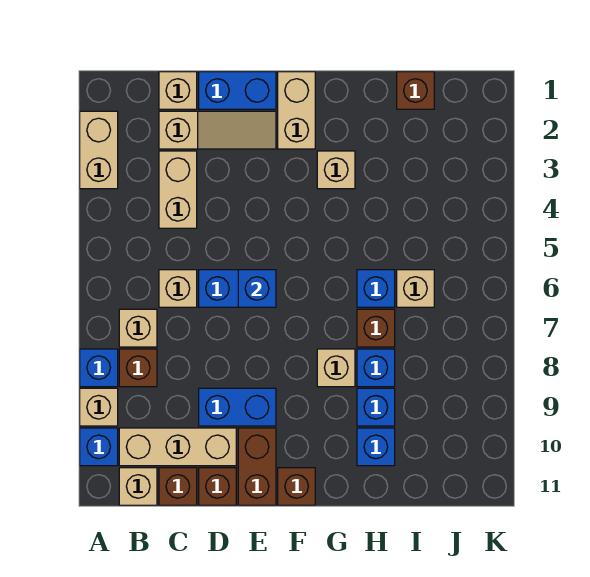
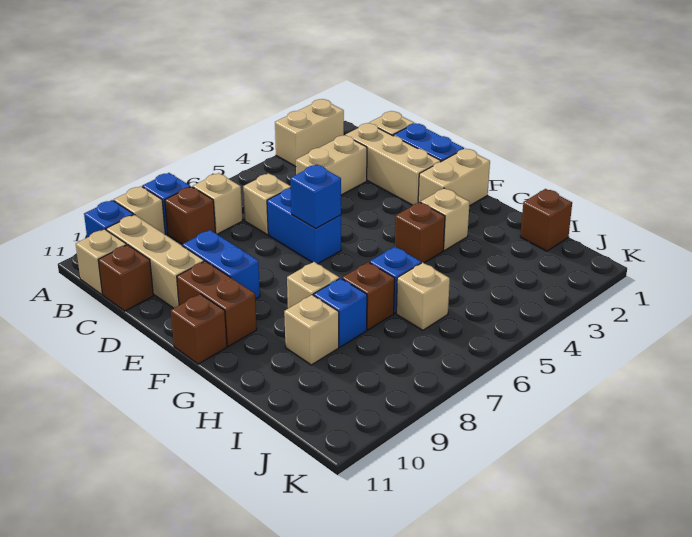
tan 1x3 slope [159,111,276,149] -> tan 1x3 brick [345,123,441,205]
brown 1x1 brick [199,468,236,505] -> brown 1x1 brick moved to [395,202,445,263]
brown 1x2 brick [238,428,276,505] -> brown 1x2 brick turned to [177,261,257,346]
blue 1x1 brick [357,388,395,426] -> tan 1x1 brick [284,295,339,365]
blue 1x1 brick [357,428,395,466] -> none

